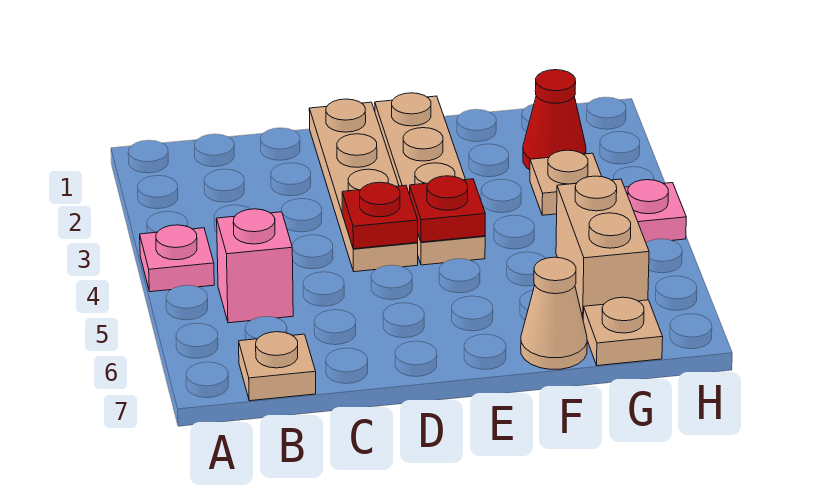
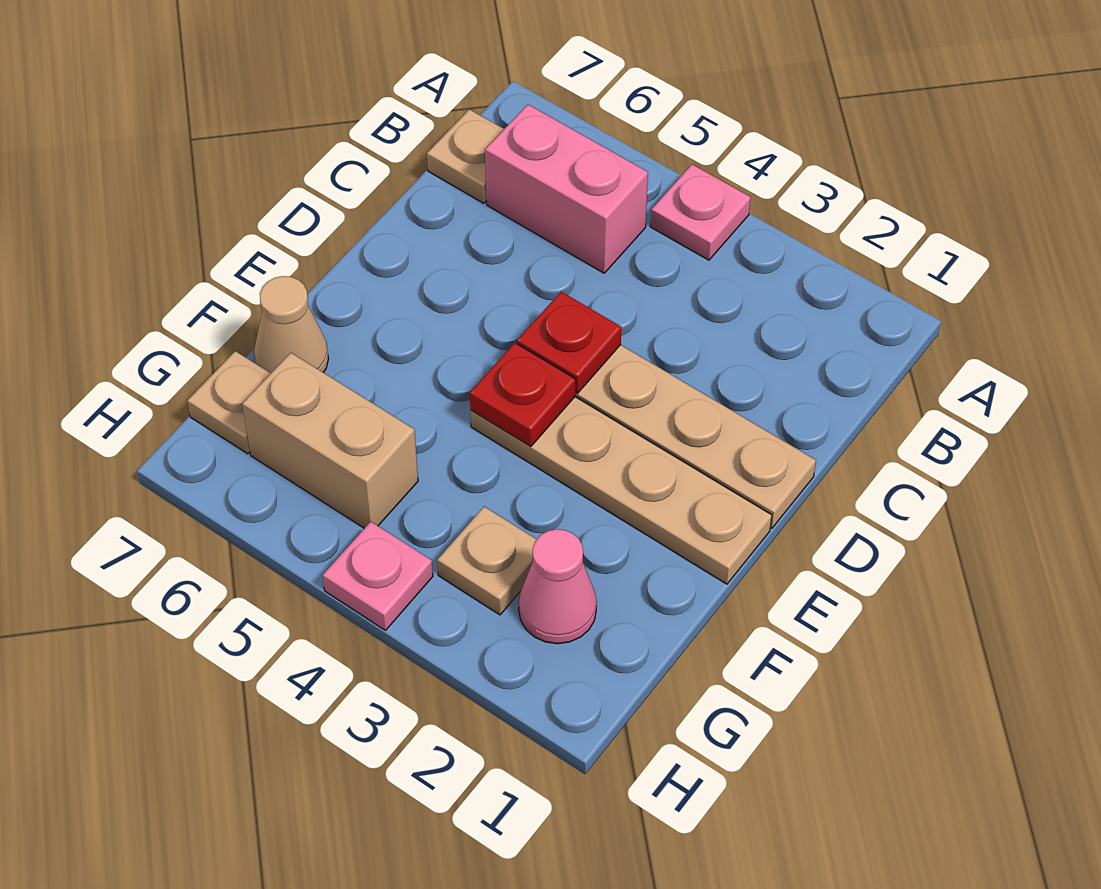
pink 1x1 brick [217,209,293,323] -> pink 1x2 brick [485,105,648,273]
red 1x1 cone [523,70,586,170] -> pink 1x1 cone [519,529,597,644]

